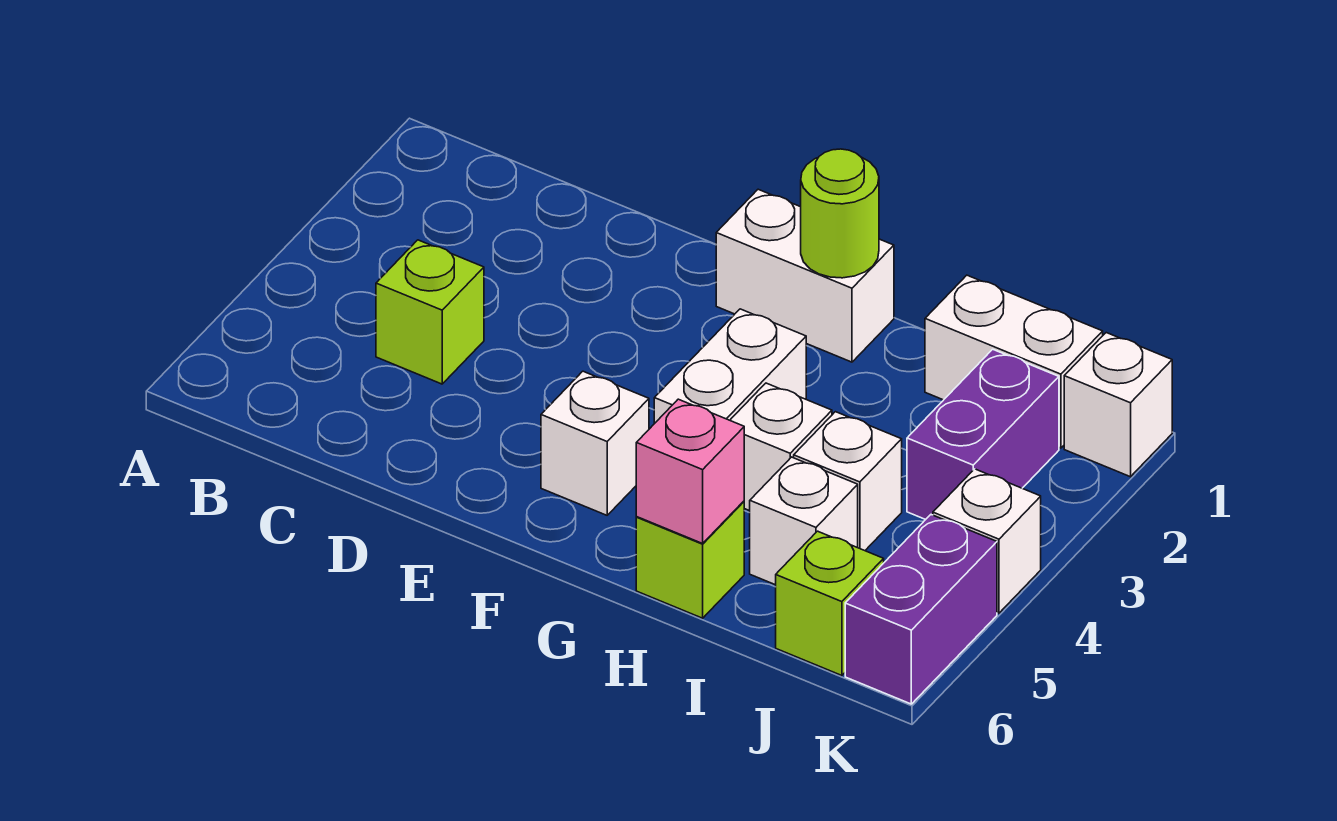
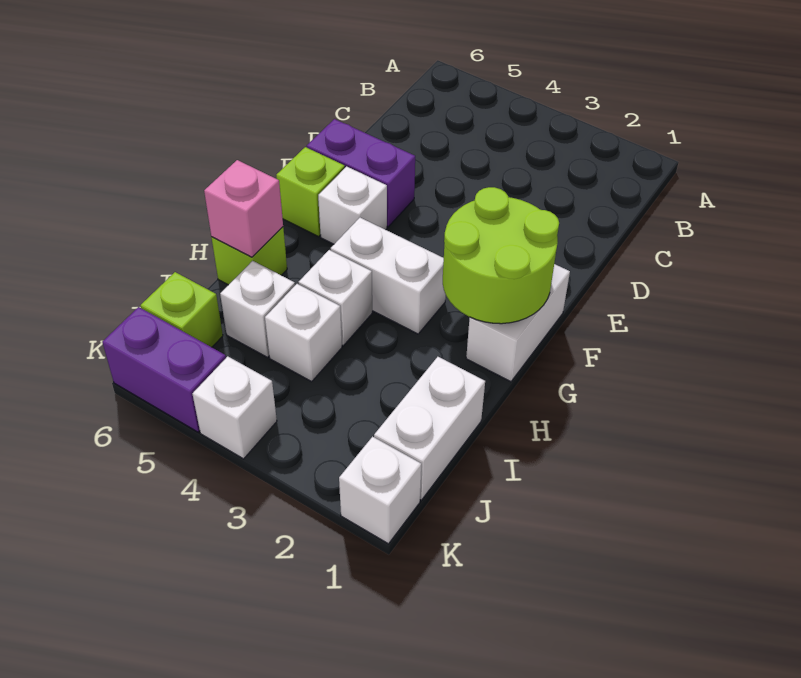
lime 1x1 brick [376,240,484,384] -> lime 1x1 brick moved to [276,147,345,237]
lime 1x1 round brick [801,149,879,278] -> lime 2x2 round brick [443,187,559,324]
purple 1x2 brick [907,349,1059,520] -> purple 1x2 brick moved to [307,119,415,227]

